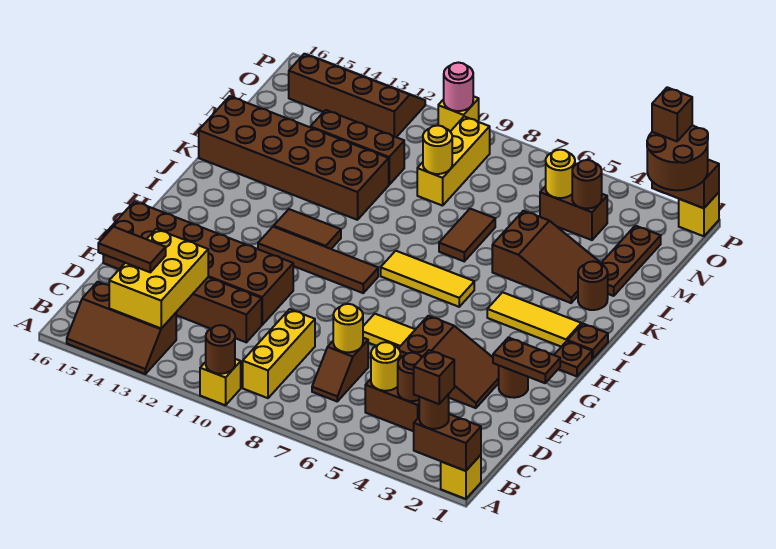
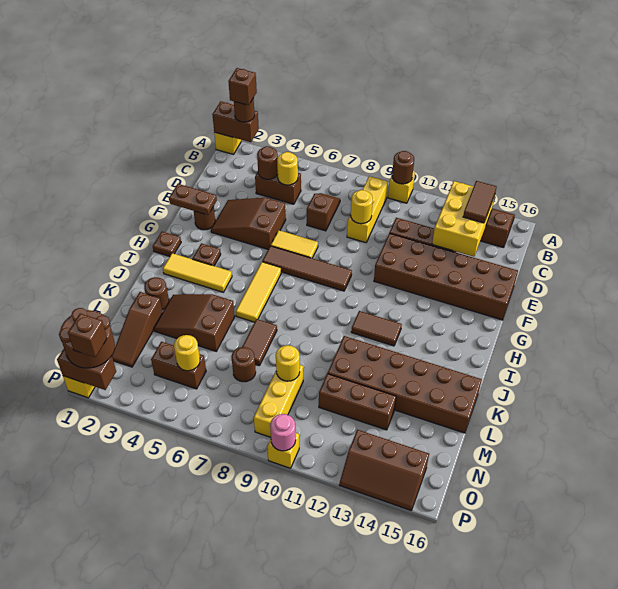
brown 1x2 tile [98,227,166,272] -> brown 1x2 tile turned to [463,181,496,223]
yellow 1x1 round brick [333,304,363,352] -> yellow 1x1 round brick moved to [351,190,373,224]
brown 1x4 tile [258,227,378,293] -> brown 1x4 tile moved to [262,246,352,291]
brown 1x1 plate [567,324,608,359] -> brown 1x1 plate moved to [193,243,221,266]
yellow 1x3 tile [381,251,474,307] -> yellow 1x3 tile turned to [236,262,282,322]
brown 1x3 plate [601,226,661,296] -> brown 1x3 slope [112,292,163,367]
brown 1x1 round brick [572,160,602,209] -> brown 1x1 round brick moved to [231,347,256,382]
brown 2x4 slope [289,54,425,137] -> brown 2x3 slope [339,430,429,510]

